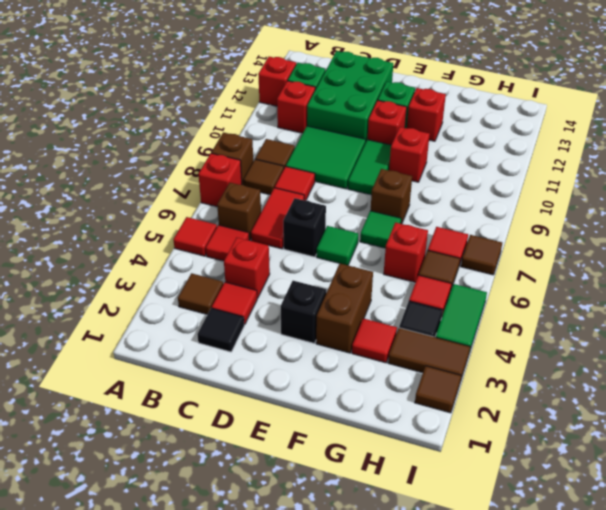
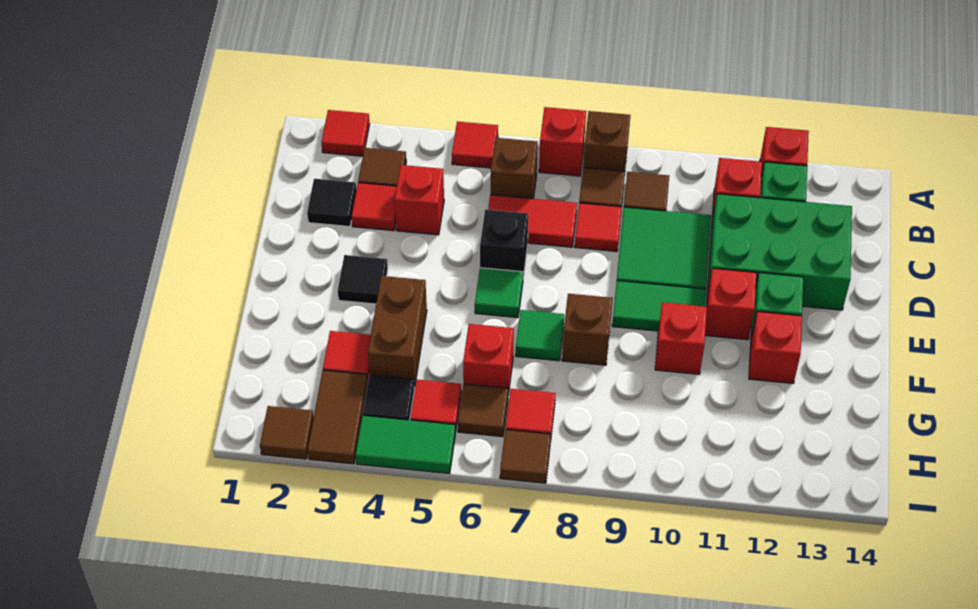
red 1x1 tile [206,225,249,261] -> red 1x1 tile moved to [321,110,370,156]
black 1x1 brick [281,281,326,343] -> black 1x1 tile [338,255,388,304]
brown 1x2 brick [316,263,373,353] -> brown 1x2 brick turned to [368,276,427,387]

